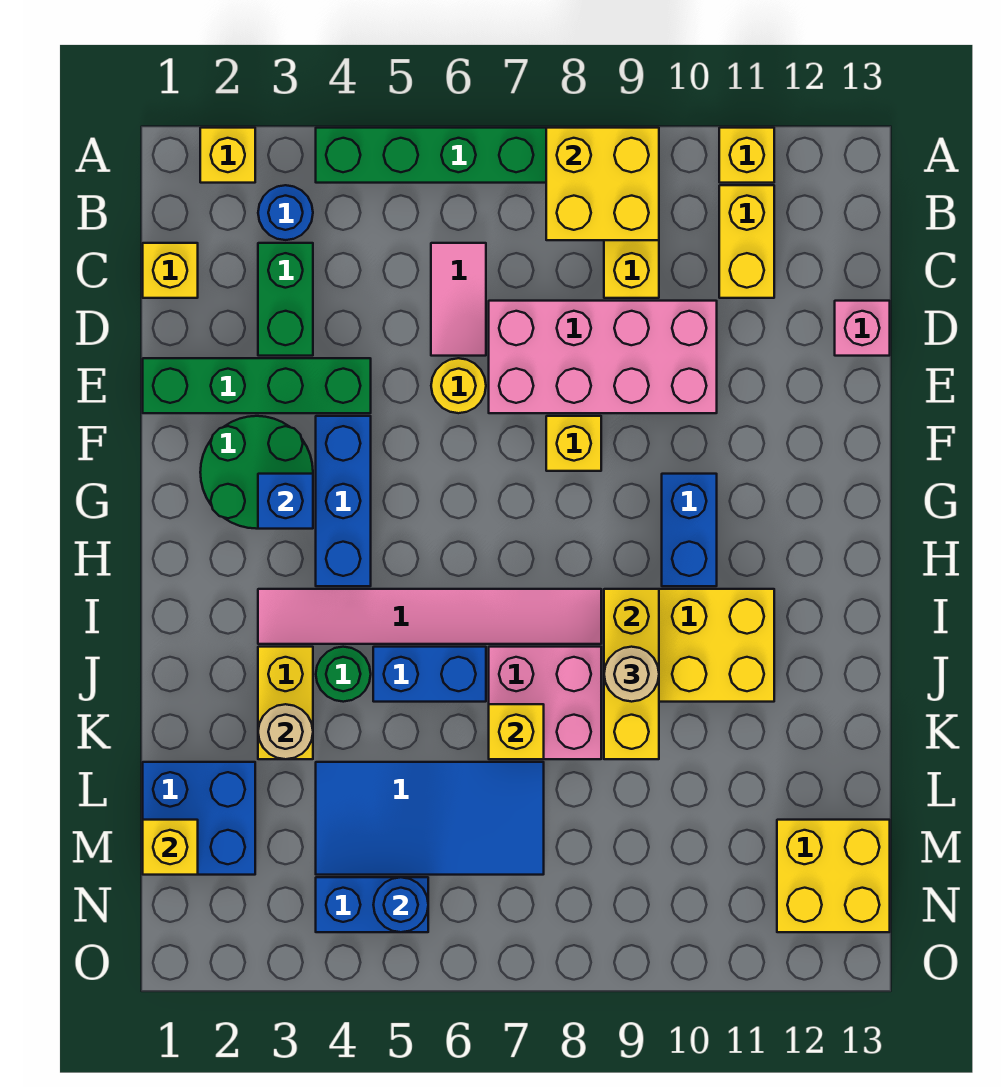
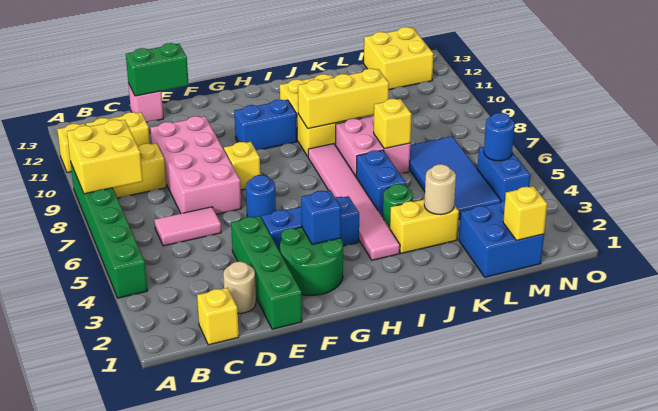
yellow 1x1 brick [200,128,255,183] -> none
blue 1x1 round brick [258,185,313,240] -> blue 1x1 round brick moved to [246,175,276,217]
green 1x2 brick [258,243,313,356] -> green 1x2 brick moved to [126,43,189,96]
yellow 1x1 round brick [431,358,486,413] -> none
tan 1x1 round brick [604,647,659,702] -> tan 1x1 round brick moved to [223,262,256,313]

